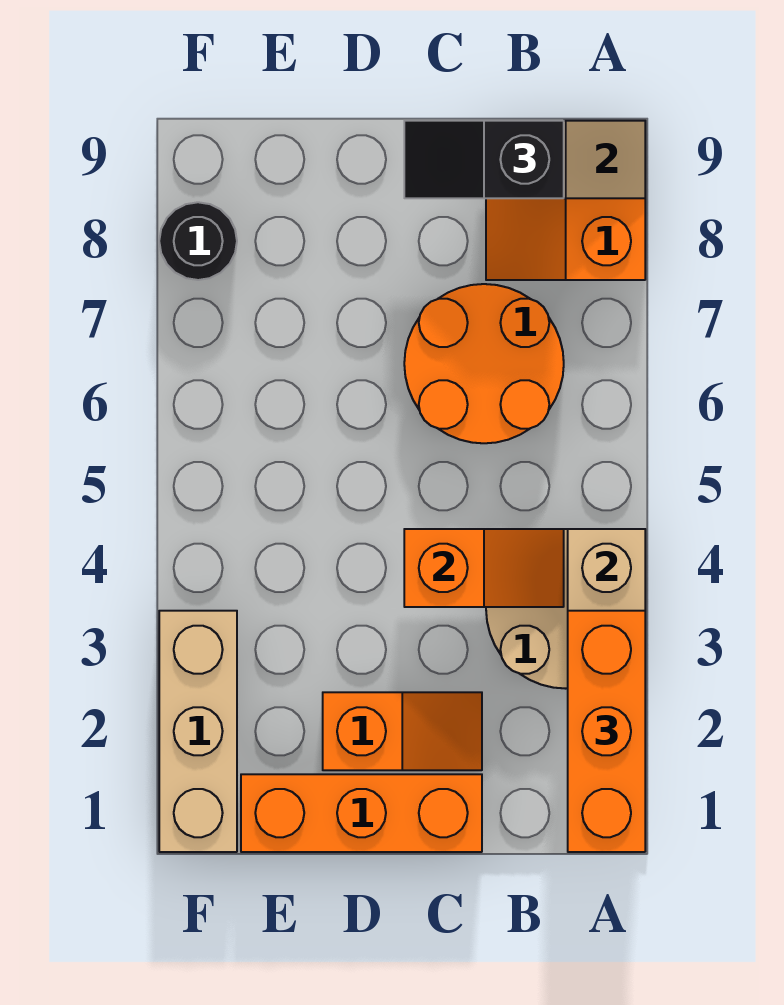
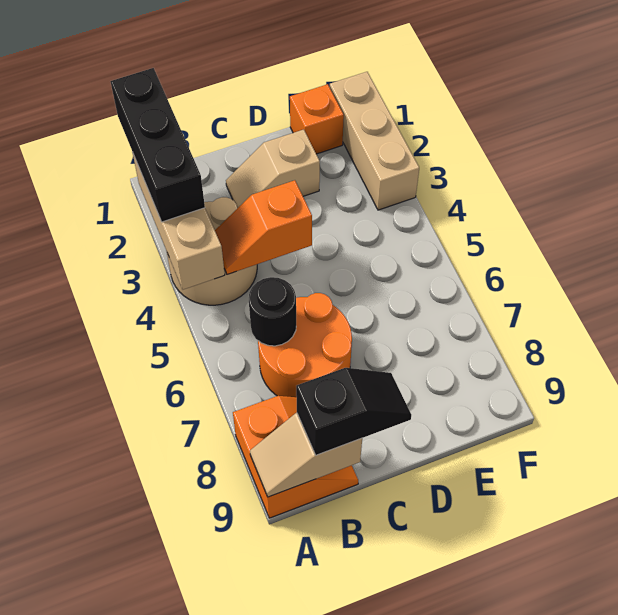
orange 1x3 brick [568,611,645,852] -> black 1x3 brick [110,68,205,222]
orange 1x3 brick [241,774,482,852] -> orange 1x1 brick [290,84,344,154]
orange 1x2 slope [323,692,482,770] -> tan 1x2 slope [226,130,320,208]
black 1x1 round brick [159,202,237,280] -> black 1x1 round brick moved to [249,277,296,346]

